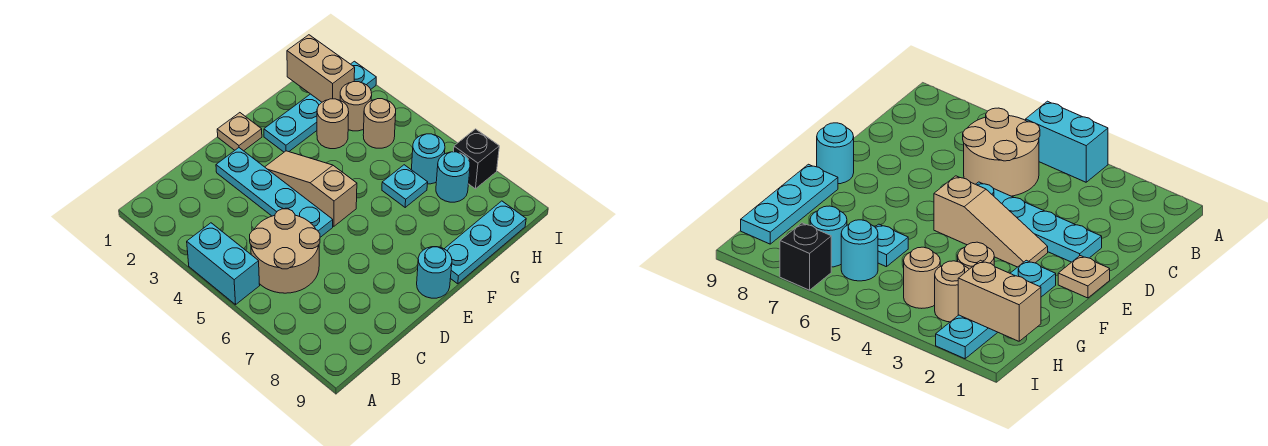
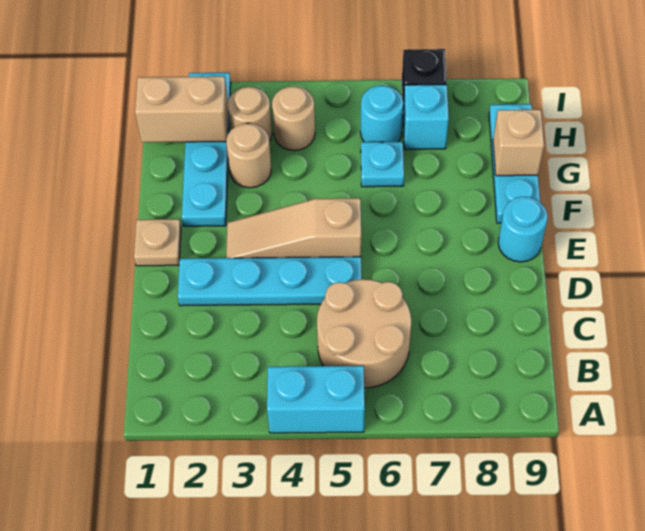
none -> tan 1x1 brick [493,110,544,176]
cyan 1x1 round brick [436,152,470,202] -> cyan 1x1 brick [403,85,449,149]

